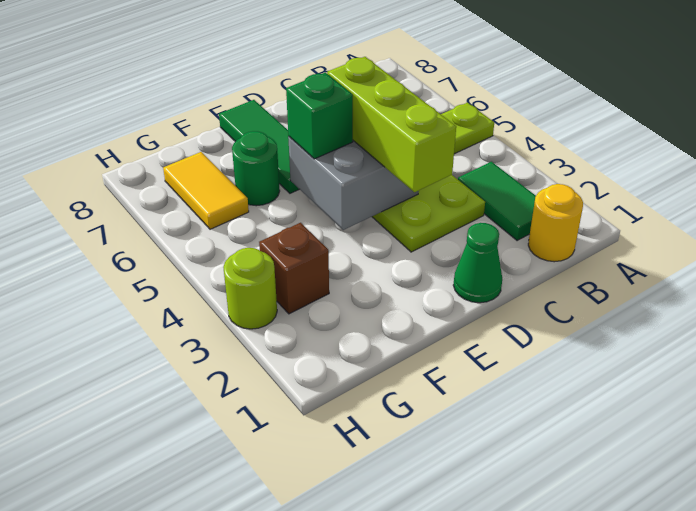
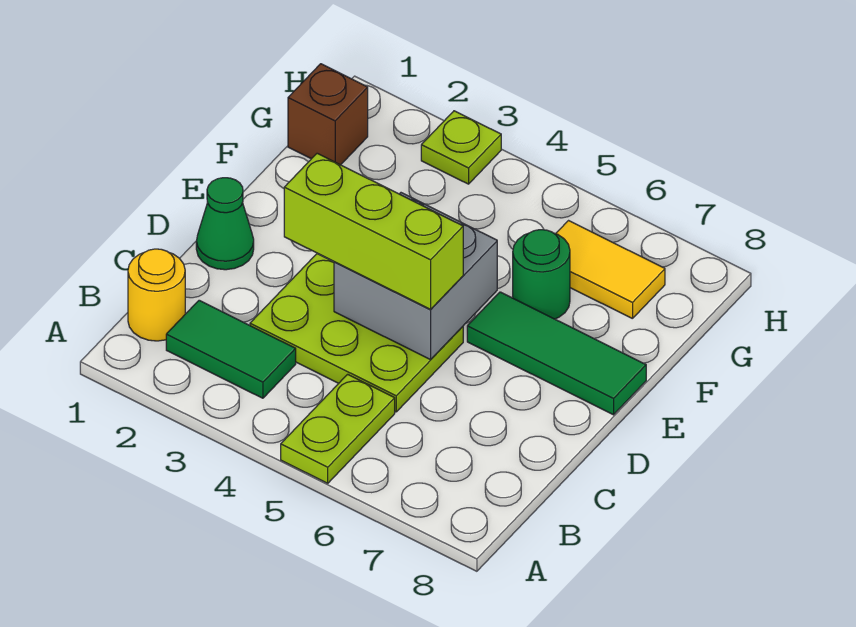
green 1x1 brick [286,72,353,159] -> none
brown 1x1 brick [259,223,329,314] -> brown 1x1 brick moved to [288,64,368,165]
lime 1x1 round brick [223,248,277,329] -> lime 1x1 plate [421,111,501,184]

